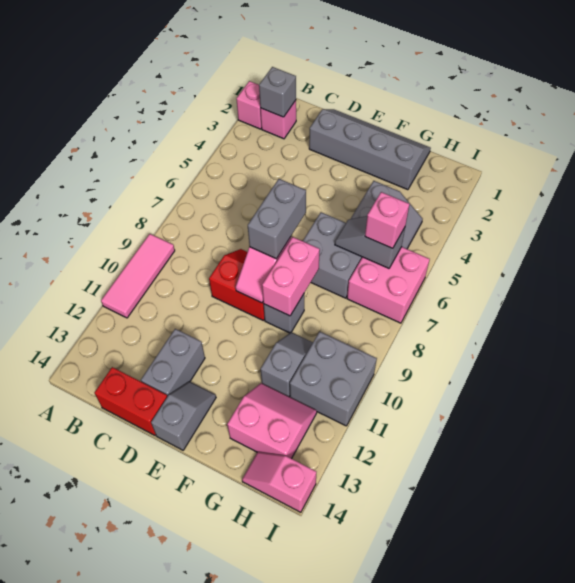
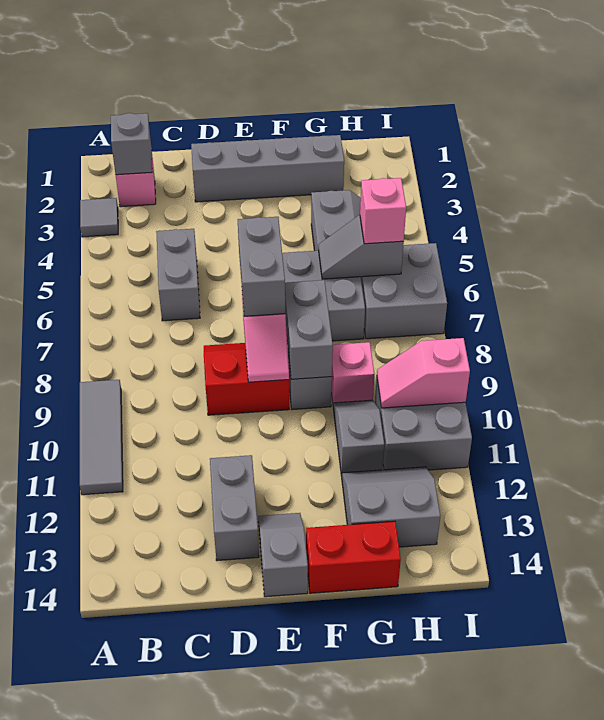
pink 1x1 brick [236,81,262,129] -> pink 1x1 brick moved to [332,342,374,403]
none -> grey 1x1 tile [80,198,118,237]
pink 1x3 tile [101,234,175,318] -> grey 1x3 tile [80,380,123,495]
none -> grey 1x2 brick [156,229,200,321]
red 1x2 brick [94,367,167,435] -> red 1x2 brick moved to [306,521,401,593]
pink 1x2 brick [262,237,320,316] -> grey 1x2 brick [285,280,333,379]
pink 2x2 slope [227,383,317,459] -> grey 2x2 slope [341,467,441,547]
pink 2x2 brick [347,247,430,323] -> grey 2x2 brick [361,243,447,339]
pink 1x2 slope [242,452,316,512] -> pink 1x2 slope moved to [377,338,470,408]

